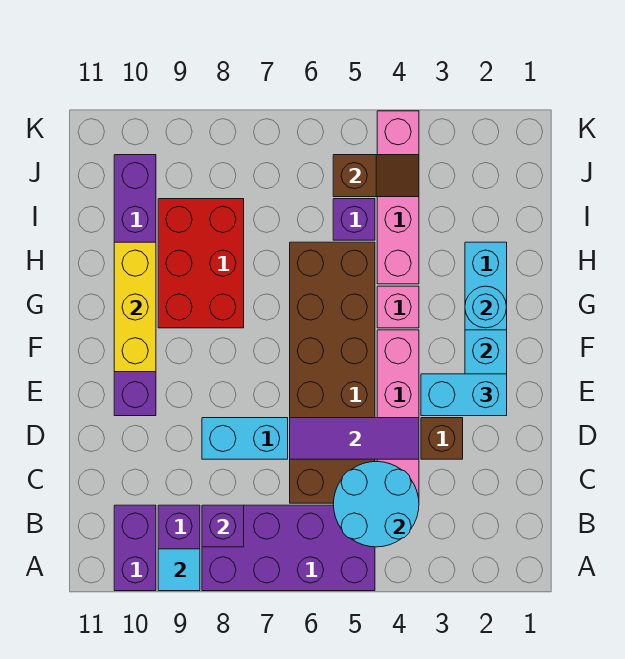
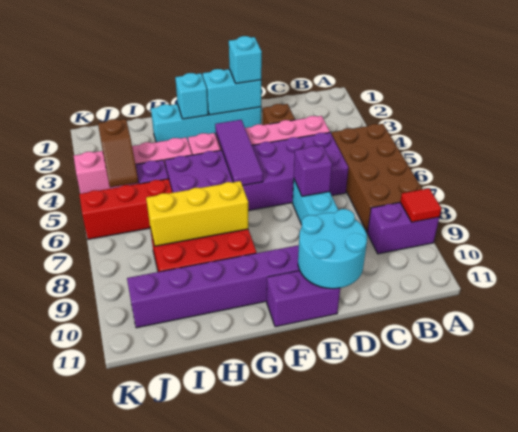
purple 2x4 brick [202,505,375,591] -> brown 2x4 brick [331,124,423,232]
cyan 1x1 tile [158,549,200,591] -> red 1x1 tile [400,188,441,222]
purple 1x2 brick [114,505,156,591] -> purple 1x2 brick moved to [267,271,340,327]
cyan 2x2 round brick [333,462,419,547] -> cyan 2x2 round brick moved to [298,209,367,289]
purple 1x1 brick [202,505,244,547] -> purple 1x1 brick moved to [294,146,332,196]
brown 2x6 brick [290,242,375,503] -> purple 2x6 brick [165,132,348,211]
purple 1x3 tile [290,418,419,459] -> purple 1x3 tile moved to [215,120,263,186]
cyan 1x2 brick [421,374,507,416] -> cyan 1x1 brick [229,36,262,84]
yellow 1x3 brick [114,242,156,372] -> yellow 1x3 brick moved to [146,181,248,246]
cyan 1x1 round brick [465,286,507,328] -> cyan 1x1 brick [175,73,208,119]
none -> red 1x3 brick [79,179,172,239]
brown 1x2 slope [333,155,419,197] -> brown 1x2 slope turned to [98,119,138,187]

